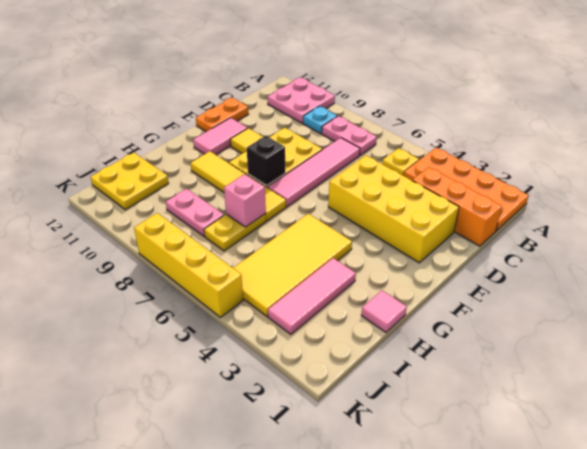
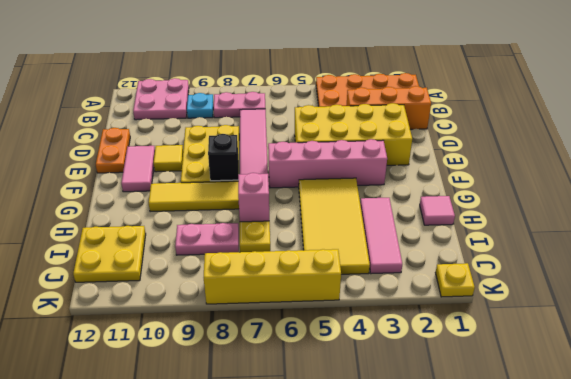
yellow 1x1 plate [382,148,419,176] -> yellow 1x1 plate moved to [435,263,475,297]
none -> pink 1x4 brick [268,139,387,188]

